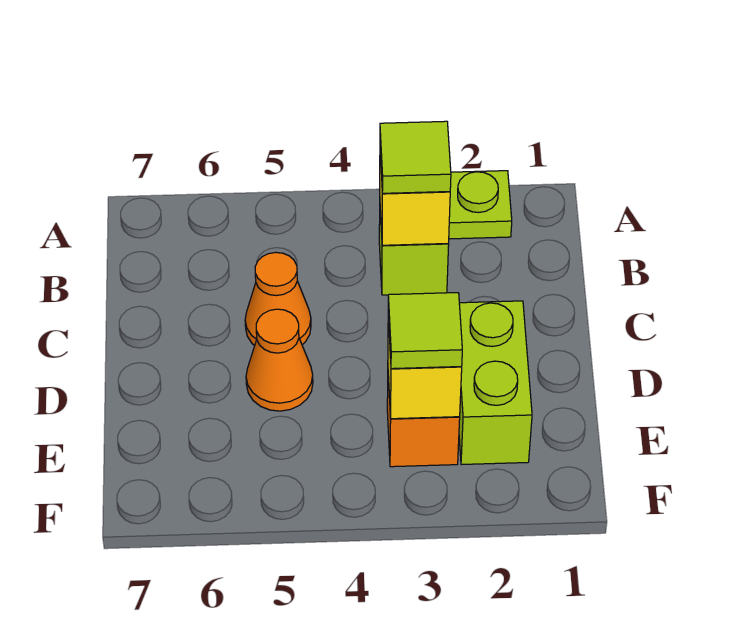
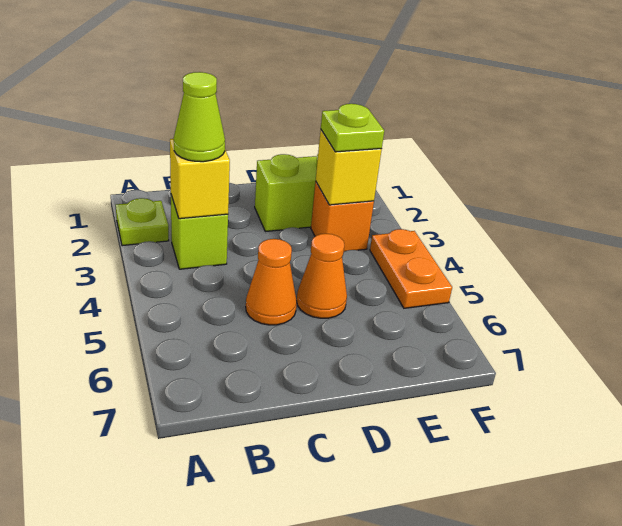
lime 1x1 tile [380,121,451,193] -> lime 1x1 cone [174,72,225,162]
lime 1x1 tile [388,293,462,369] -> lime 1x1 plate [321,104,384,152]
none -> orange 1x2 plate [370,229,452,308]

